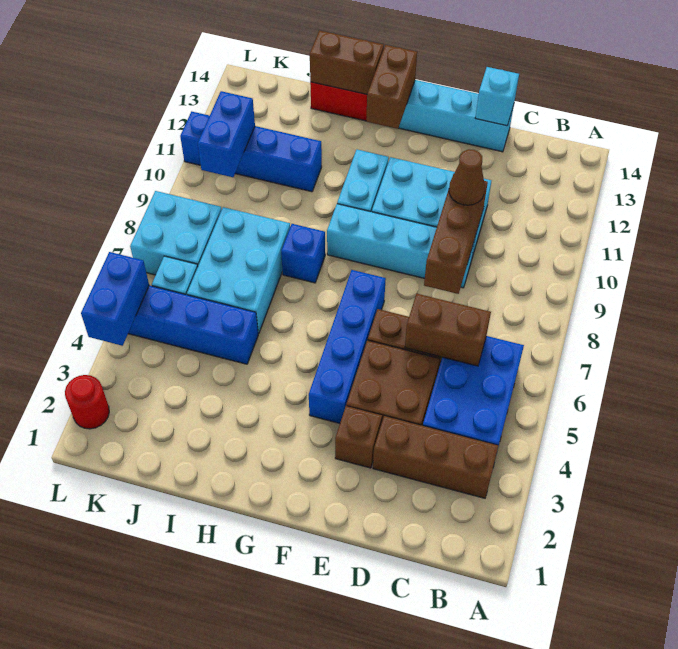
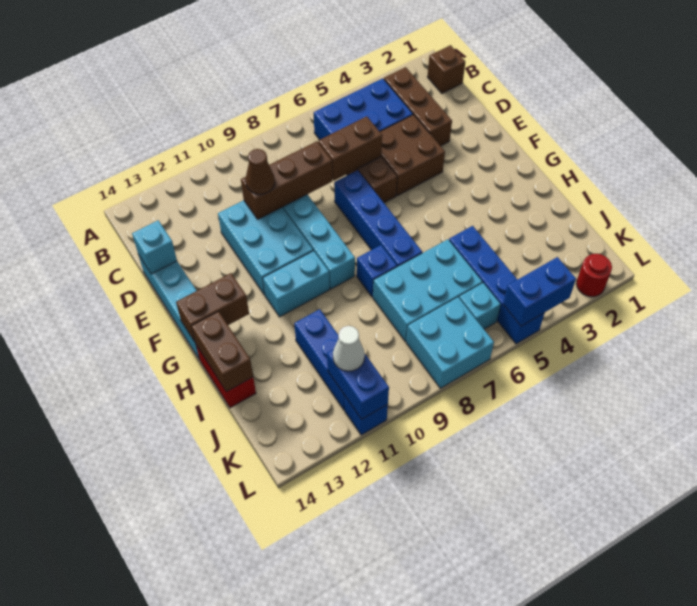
brown 1x2 brick [405,294,491,366] -> brown 1x2 brick turned to [318,116,382,180]
brown 1x1 brick [335,406,382,468] -> brown 1x1 brick moved to [427,45,465,93]
blue 1x4 brick [309,270,386,423] -> blue 1x4 brick turned to [334,170,422,267]
blue 1x2 brick [198,91,255,177] -> blue 1x2 brick turned to [327,349,389,419]
none -> white 1x1 cone [333,326,365,371]

